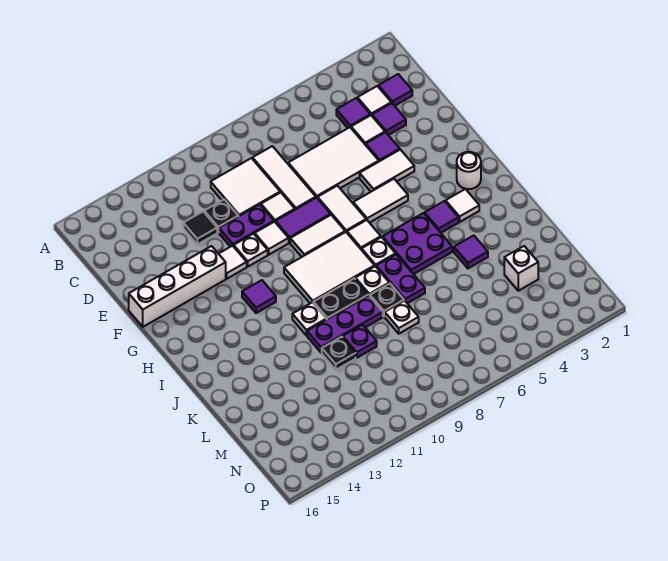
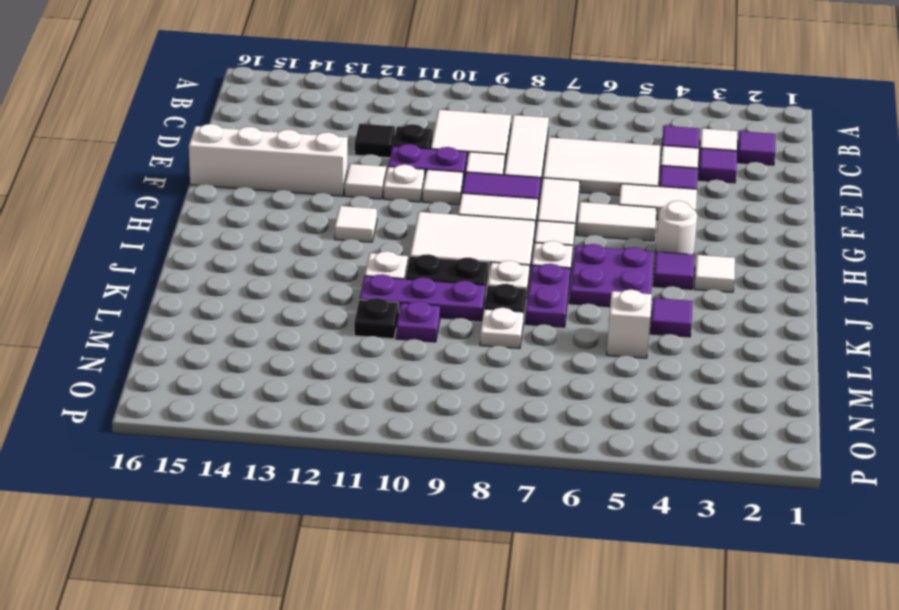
white 1x1 round brick [457,152,481,189] -> white 1x1 round brick moved to [655,201,697,255]
purple 1x1 tile [242,280,276,313] -> white 1x1 tile [335,206,377,242]
white 1x1 brick [504,246,538,291] -> white 1x1 brick moved to [607,290,652,358]

